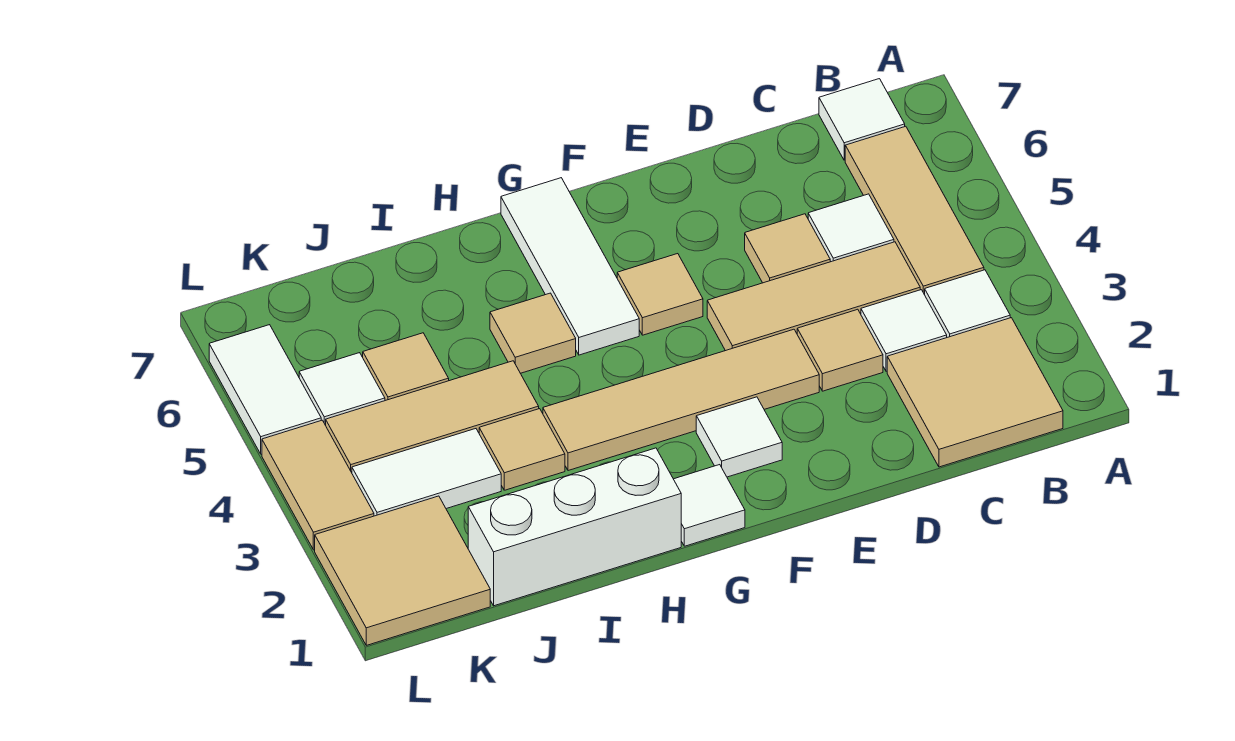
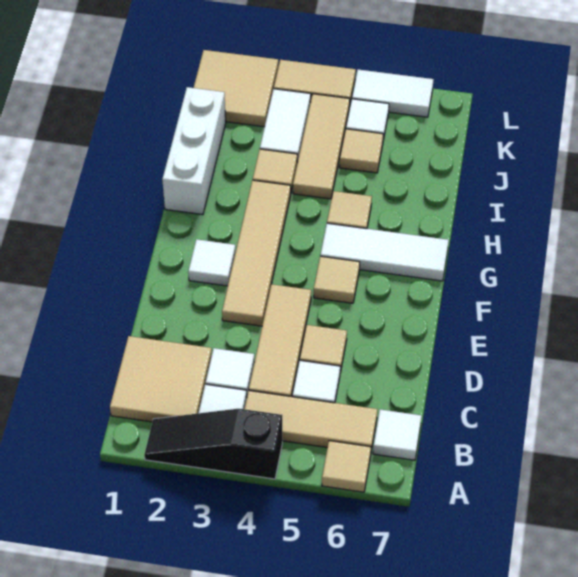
none -> black 1x3 slope [144,409,282,479]
tan 1x1 tile [797,309,883,391] -> tan 1x1 tile moved to [322,441,371,492]
white 1x1 tile [674,465,745,546] -> none

